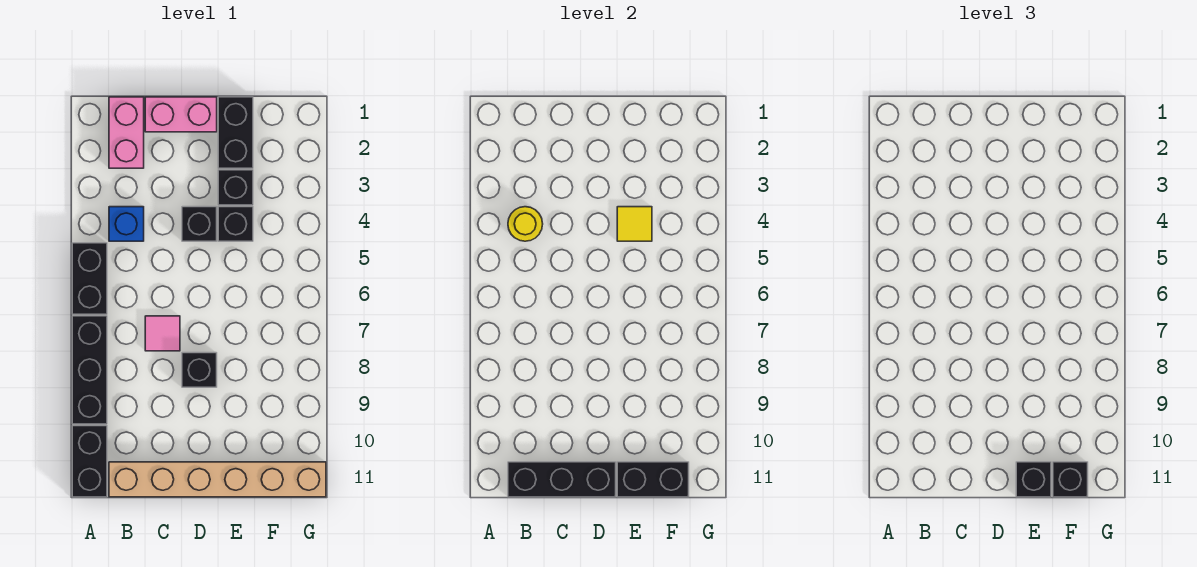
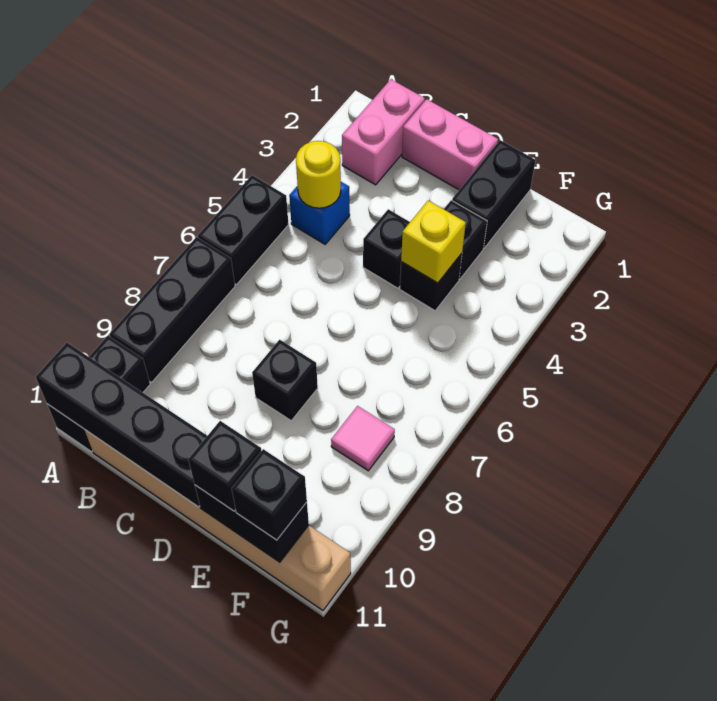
black 1x3 brick [508,462,616,497] -> black 1x4 brick [36,343,207,507]
pink 1x1 tile [145,316,180,351] -> pink 1x1 tile moved to [331,406,395,471]
yellow 1x1 tile [617,207,652,241] -> yellow 1x1 brick [401,201,466,283]

